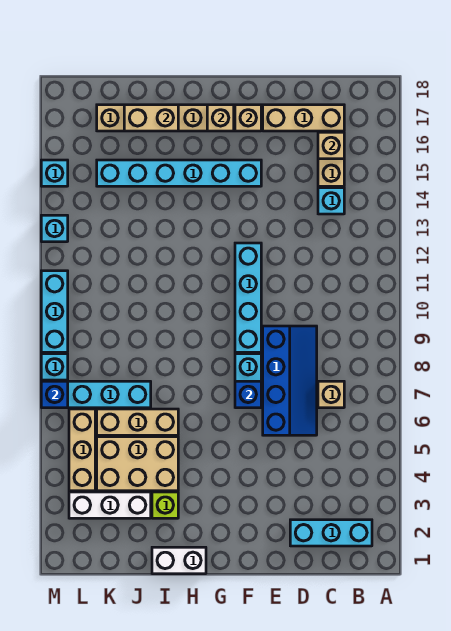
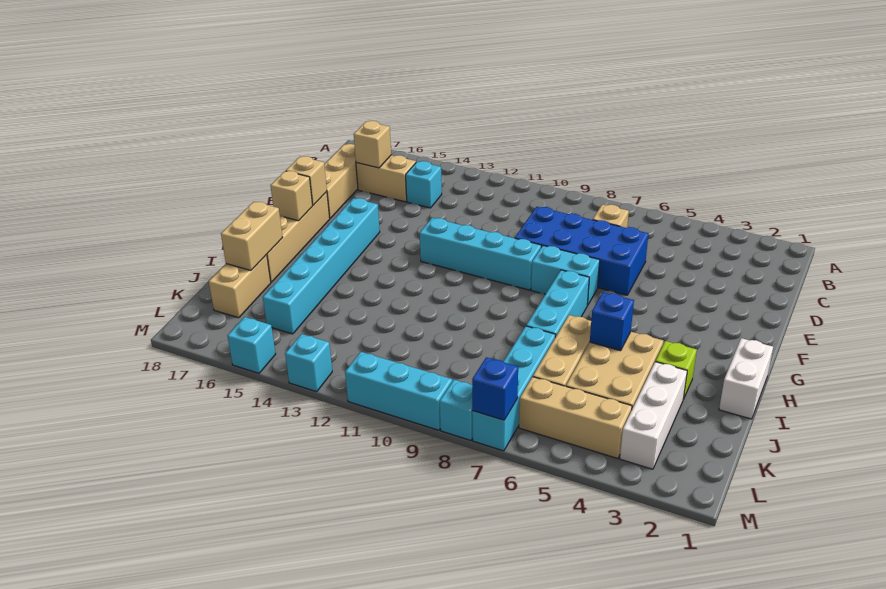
cyan 1x3 brick [290,520,372,546] -> cyan 1x3 brick moved to [526,270,589,337]
blue 2x4 slope [263,326,317,435] -> blue 2x4 brick [515,207,648,295]
blue 1x1 brick [235,381,261,408] -> blue 1x1 brick moved to [590,292,634,351]

